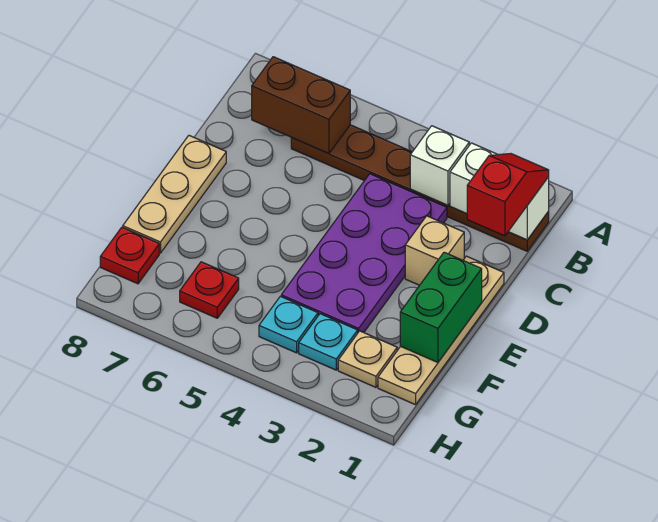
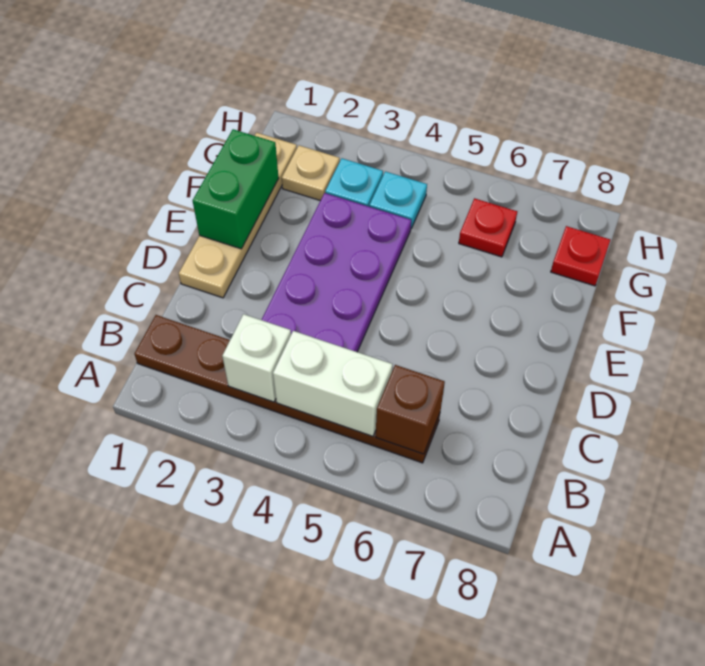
white 1x2 brick [450,143,549,240] -> white 1x2 brick moved to [273,331,392,436]
red 1x2 slope [467,153,549,236] -> none
brown 1x2 brick [252,57,350,154] -> brown 1x1 brick [376,365,445,454]
tan 1x1 brick [405,216,464,285] -> none
tan 1x3 plate [123,136,226,253] -> none

